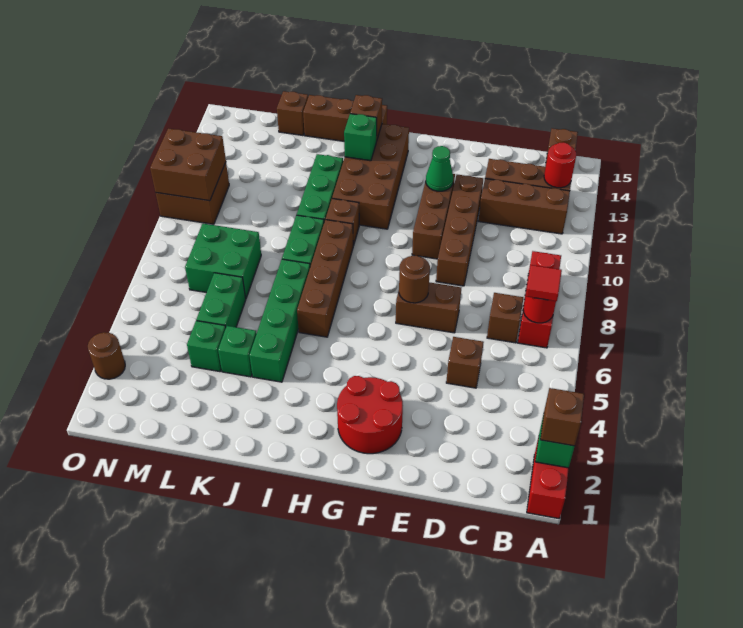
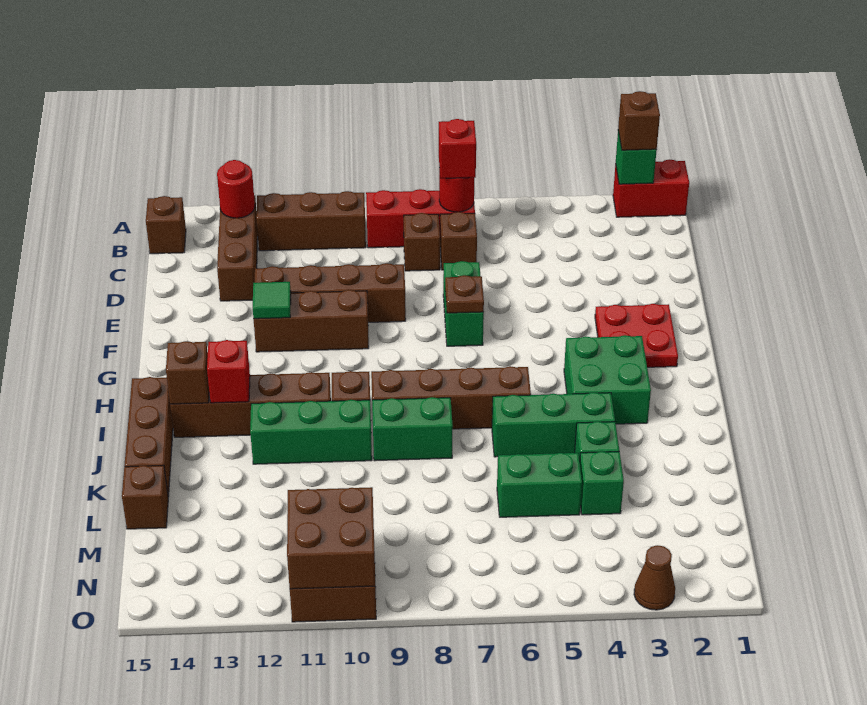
red 1x1 tile [526,265,562,301] -> red 1x1 brick [439,119,476,179]
brown 1x3 brick [479,179,570,234] -> brown 1x3 brick turned to [256,191,366,251]
brown 1x1 brick [446,337,484,388] -> brown 1x1 brick moved to [404,213,440,271]
brown 1x2 brick [396,282,461,333] -> green 1x2 brick [443,261,484,346]
red 2x2 round brick [337,376,403,454] -> red 2x2 plate [595,304,678,367]
brown 1x1 round brick [399,256,430,303] -> brown 1x1 plate [445,275,484,313]
green 1x1 cone [426,146,453,191] -> green 1x1 tile [253,282,291,319]
brown 2x4 brick [332,124,409,229] -> brown 1x4 brick [170,372,331,437]
green 1x1 brick [344,114,377,161] -> red 1x1 brick [207,340,250,403]
green 1x4 brick [250,259,310,382] -> green 1x3 brick [492,392,615,457]
green 2x2 brick [185,224,261,298] -> green 2x2 brick moved to [564,335,651,424]
brown 1x1 round brick [88,332,125,379] -> brown 1x1 cone [634,545,675,610]

